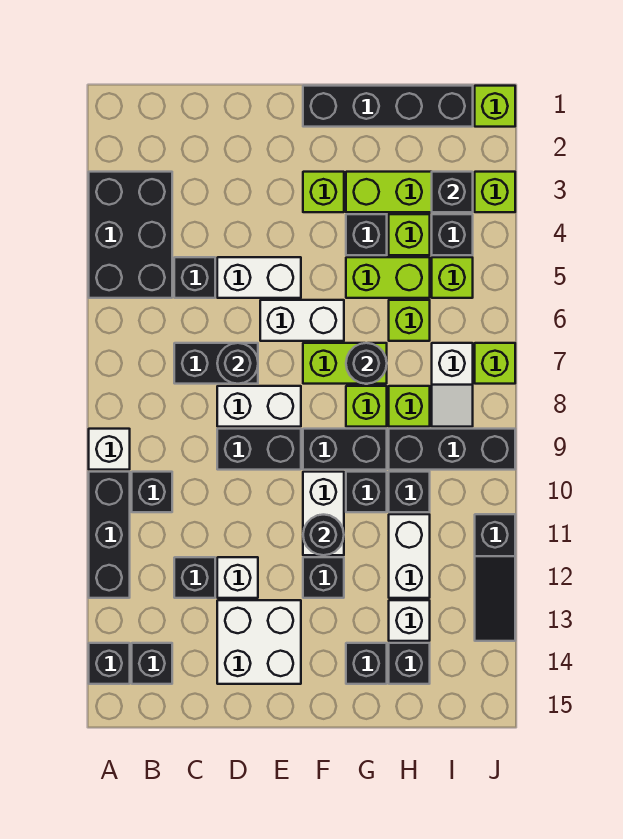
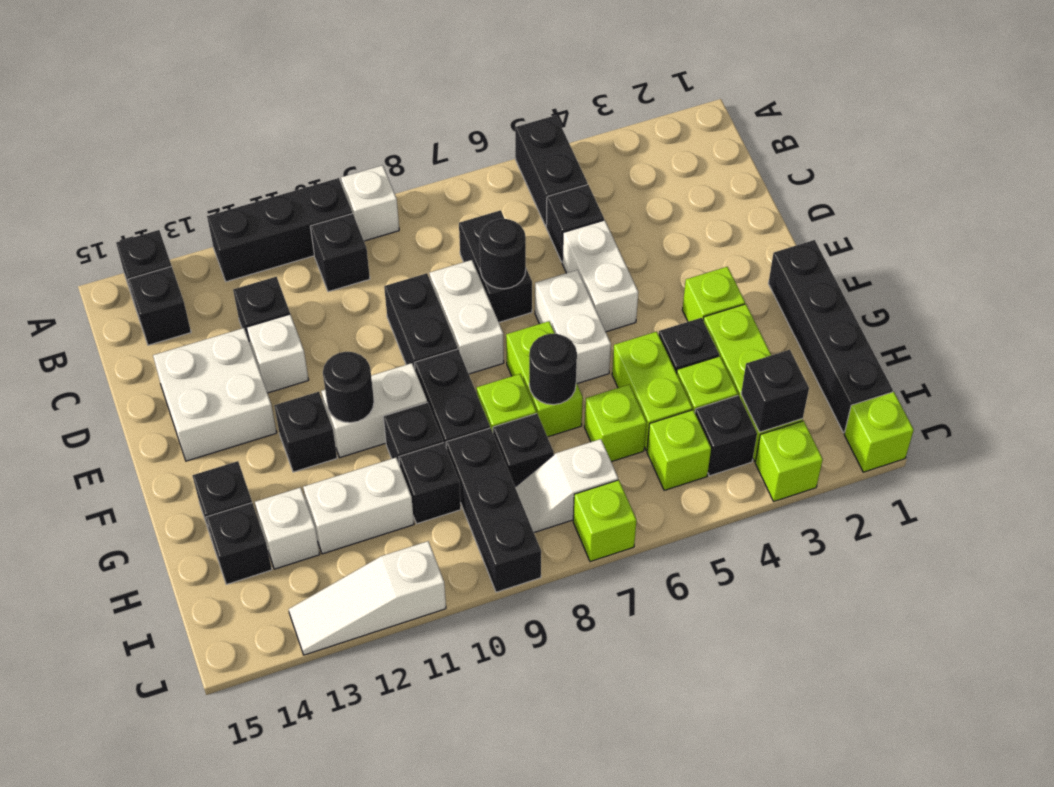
black 2x3 brick [89,172,172,298] -> black 1x2 brick [515,115,587,226]
lime 1x1 brick [389,386,430,427] -> black 1x1 brick [493,413,554,487]
black 1x3 slope [475,514,515,641] -> white 1x3 slope [289,541,446,655]

